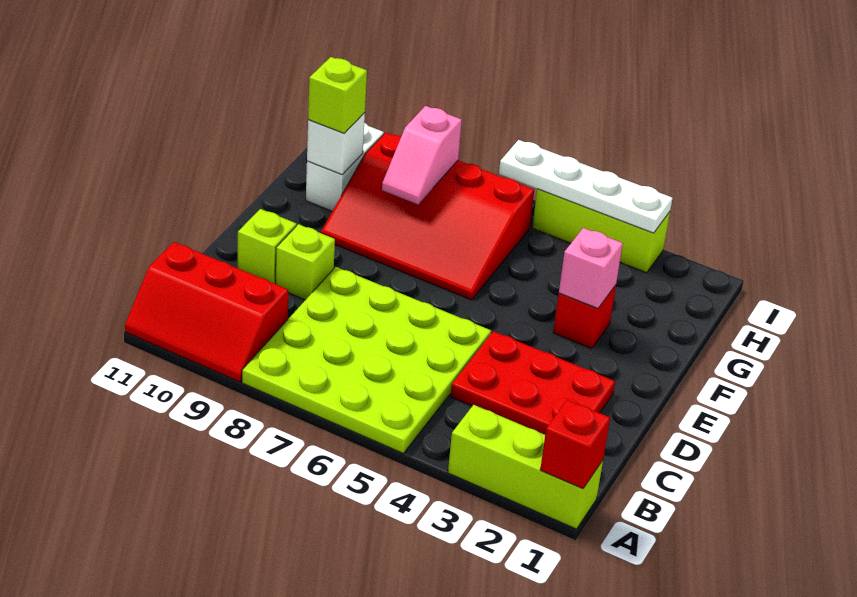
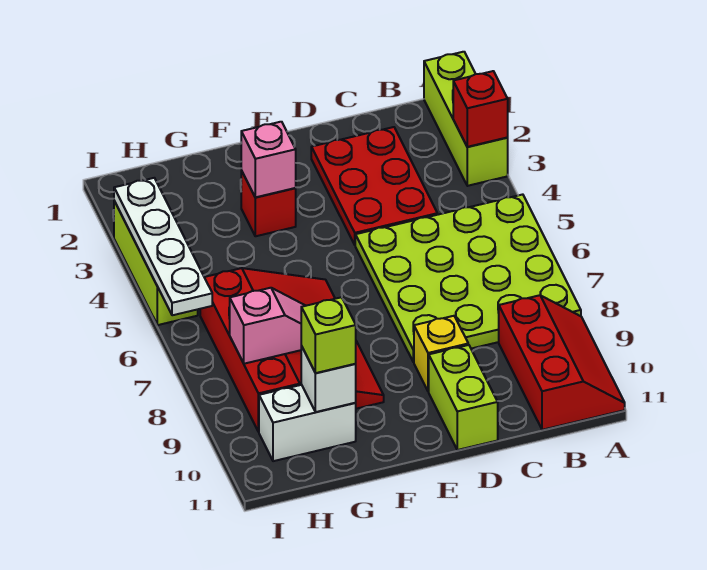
red 1x1 brick [540,400,610,488] -> red 1x1 brick moved to [453,71,508,147]
lime 1x1 brick [276,224,335,300] -> yellow 1x1 brick [414,316,468,392]
lime 1x1 brick [238,209,296,284] -> lime 1x2 brick [429,345,498,450]

